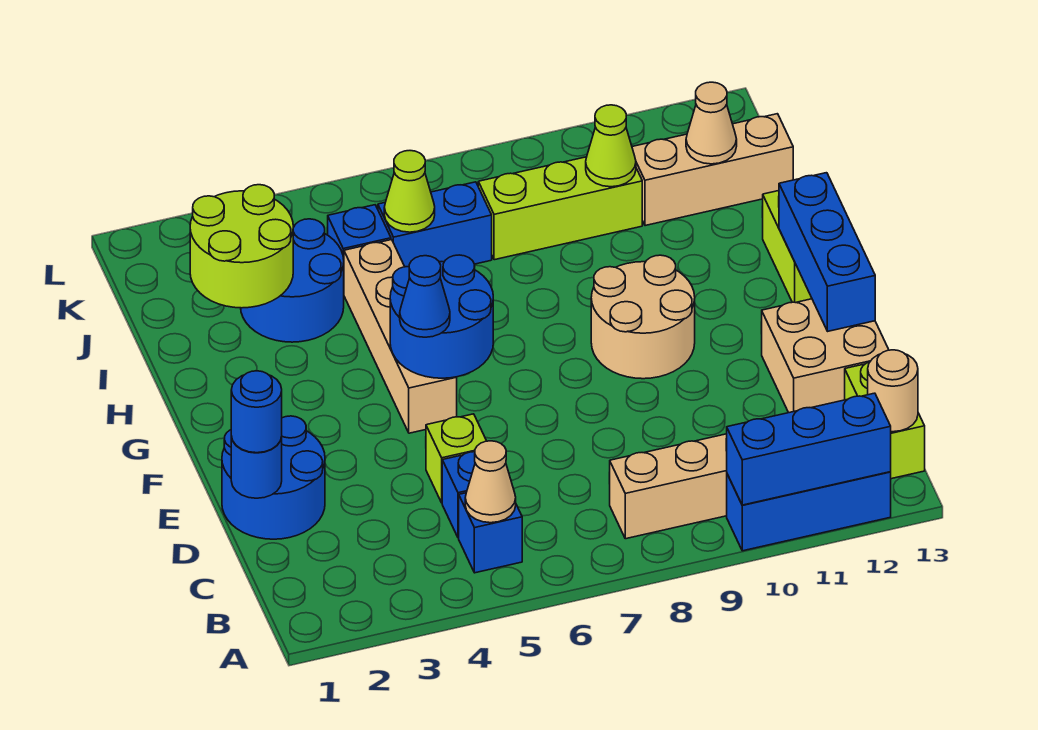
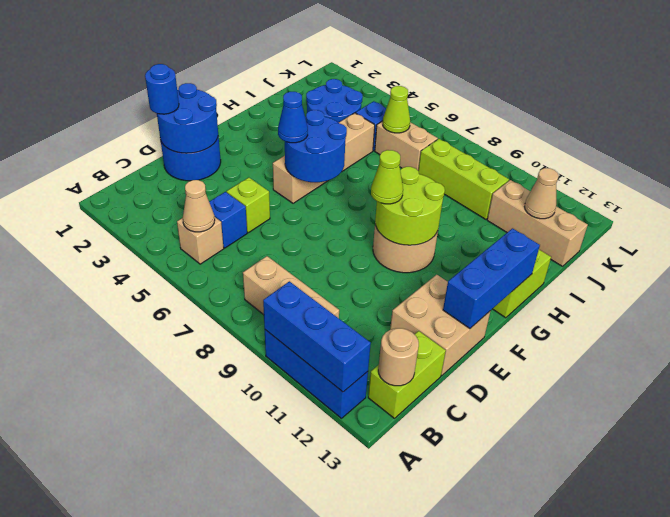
blue 1x1 brick [459,493,522,573] -> tan 1x1 brick [177,217,224,264]
blue 1x1 round brick [231,436,282,498] -> blue 2x2 round brick [157,83,218,153]
lime 2x2 round brick [190,185,293,308] -> lime 2x2 round brick moved to [375,167,445,245]
blue 1x2 brick [378,182,492,267] -> tan 1x2 brick [375,121,438,171]
lime 1x1 cone [586,105,636,187] -> lime 1x1 cone moved to [371,150,403,204]

